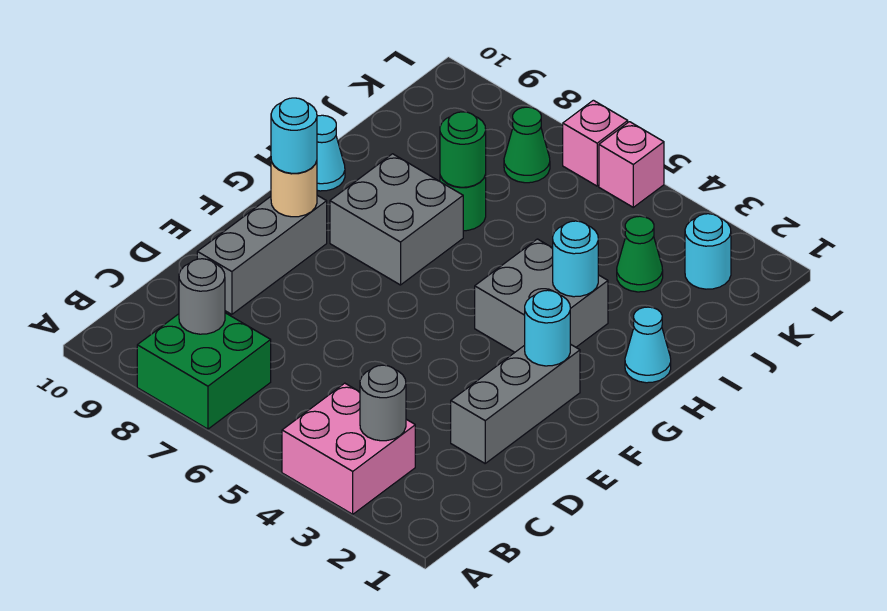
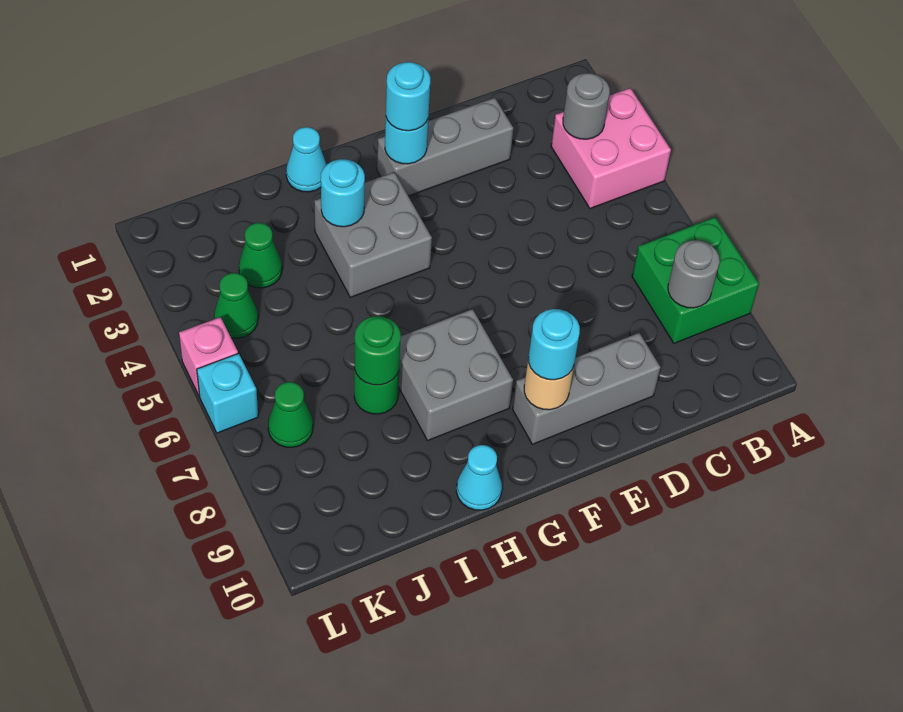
cyan 1x1 round brick [685,214,731,289] -> cyan 1x1 round brick moved to [386,62,431,131]
none -> green 1x1 cone [214,273,258,338]
pink 1x1 brick [563,100,628,186] -> cyan 1x1 brick [197,353,258,433]

